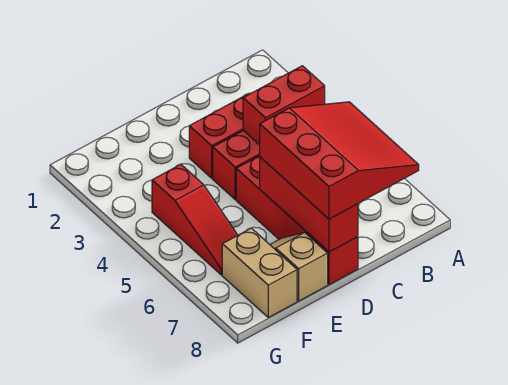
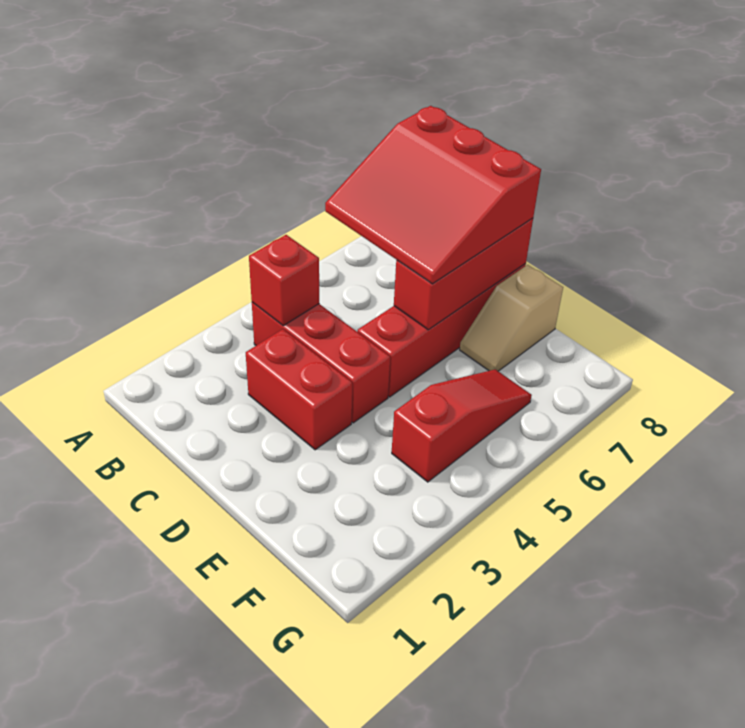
red 1x2 brick [243,66,325,145] -> red 1x1 brick [249,235,319,326]
red 3x3 slope [260,102,419,219] -> red 3x3 slope turned to [325,106,541,284]
tan 1x2 brick [222,228,297,317] -> none

